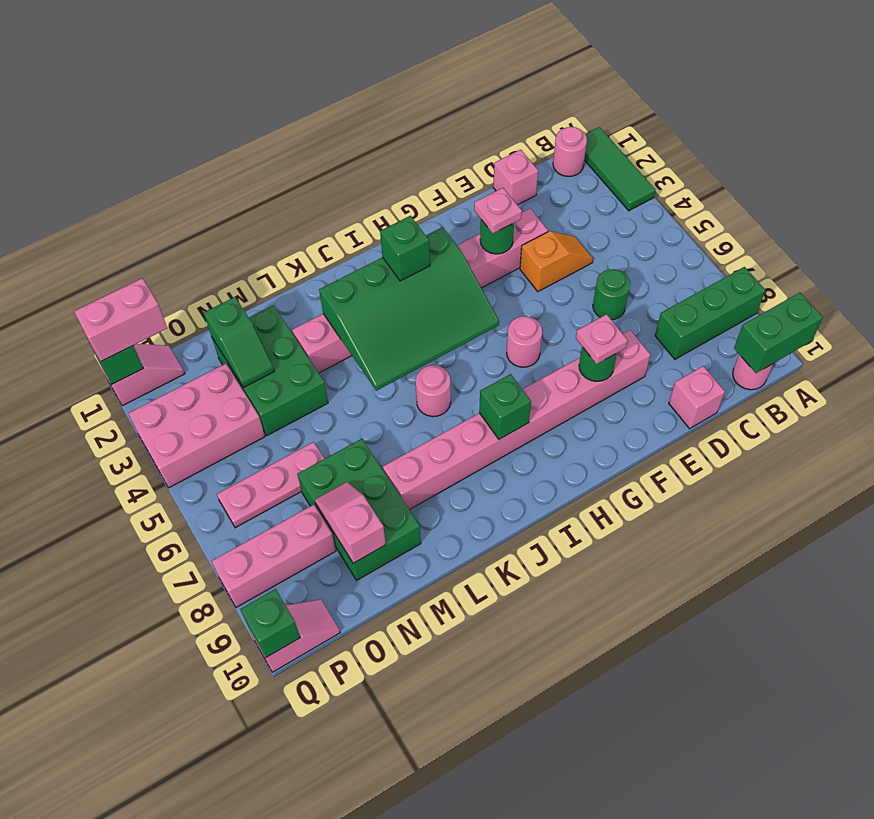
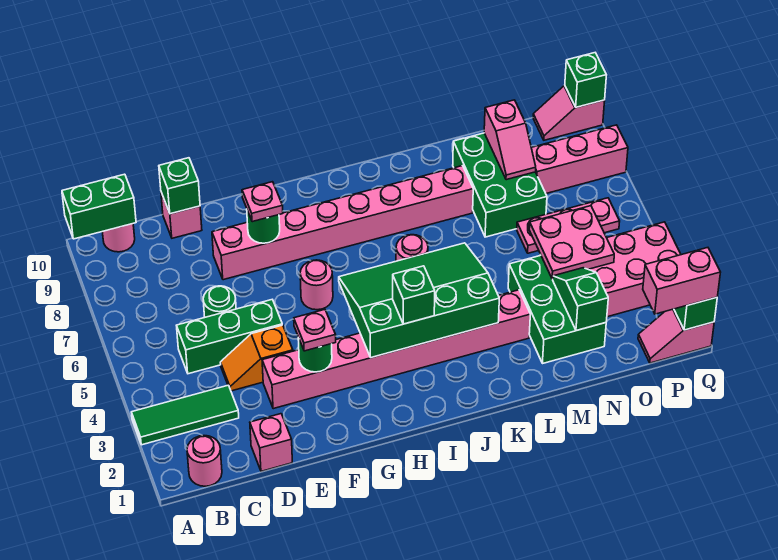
green 1x3 tile [584,127,655,211] -> green 1x3 tile turned to [131,385,239,445]
green 1x3 brick [655,267,765,359] -> green 1x3 brick moved to [176,300,282,374]
green 1x1 brick [479,374,531,439] -> green 1x1 brick moved to [159,158,200,214]
none -> pink 2x2 plate [529,206,614,279]

